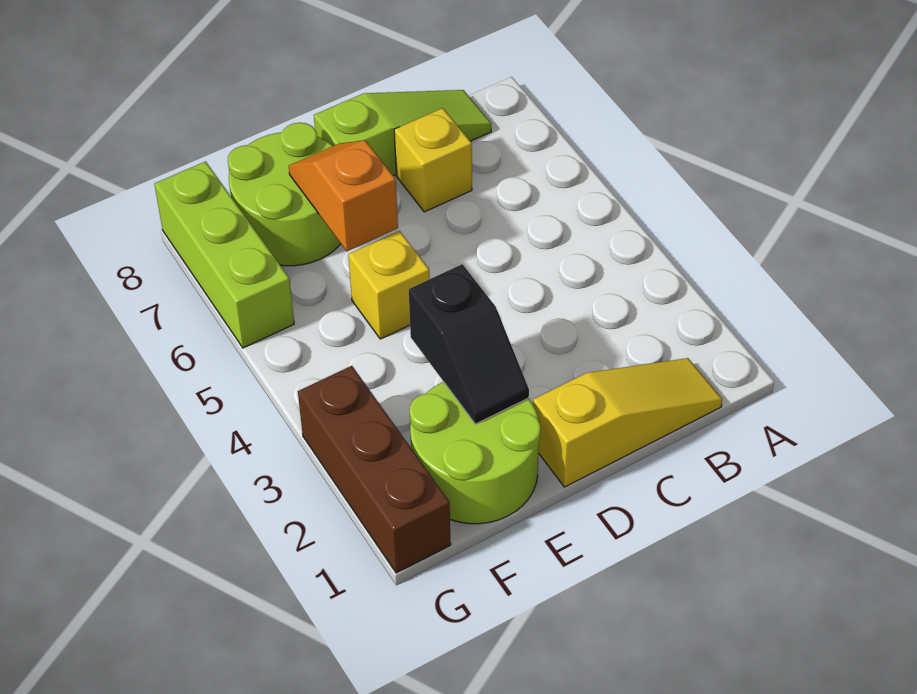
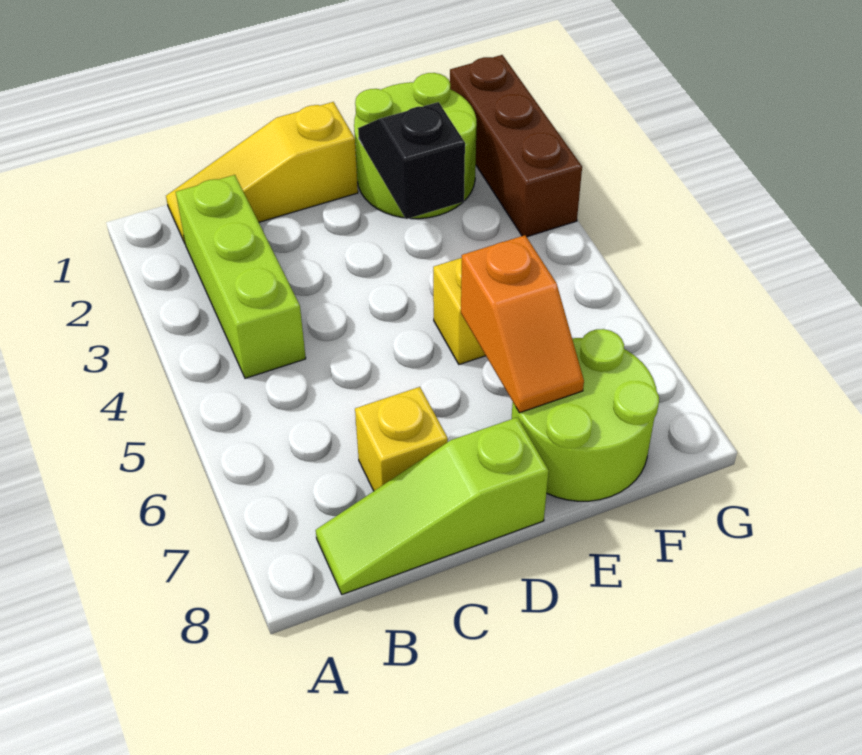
lime 1x3 brick [154,161,294,348] -> lime 1x3 brick moved to [176,175,306,378]

